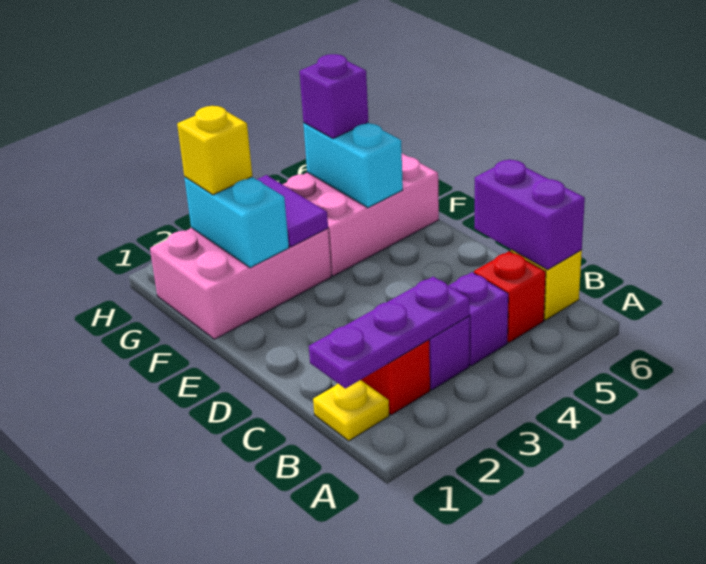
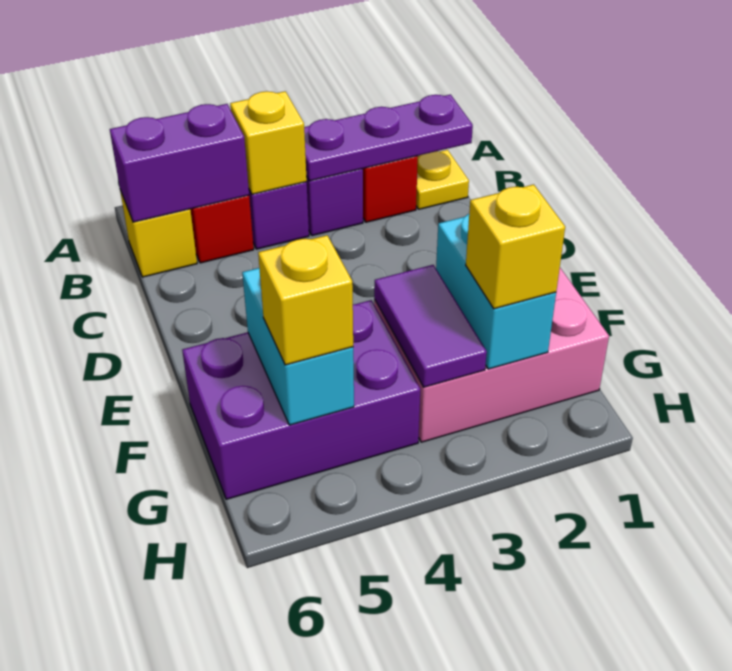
none -> yellow 1x1 brick [230,91,307,194]
purple 1x2 brick [474,159,585,270] -> purple 1x2 brick turned to [110,104,249,222]
pink 2x3 brick [283,153,439,276] -> purple 2x3 brick [182,300,420,499]
purple 1x1 brick [300,54,368,139] -> yellow 1x1 brick [258,235,353,365]

